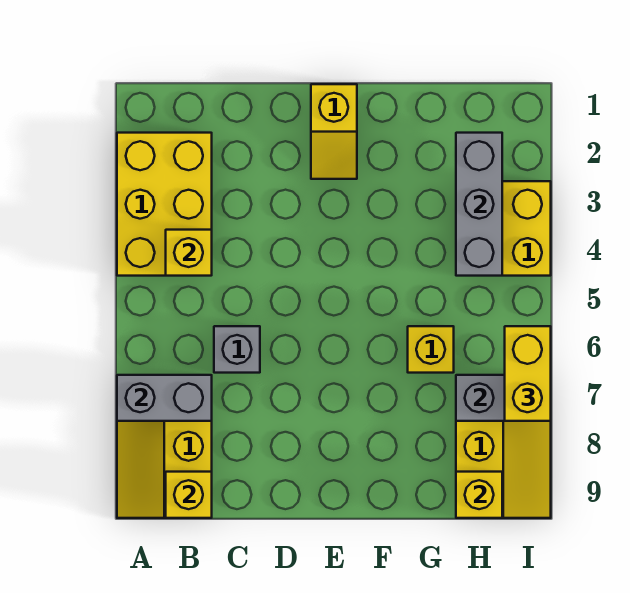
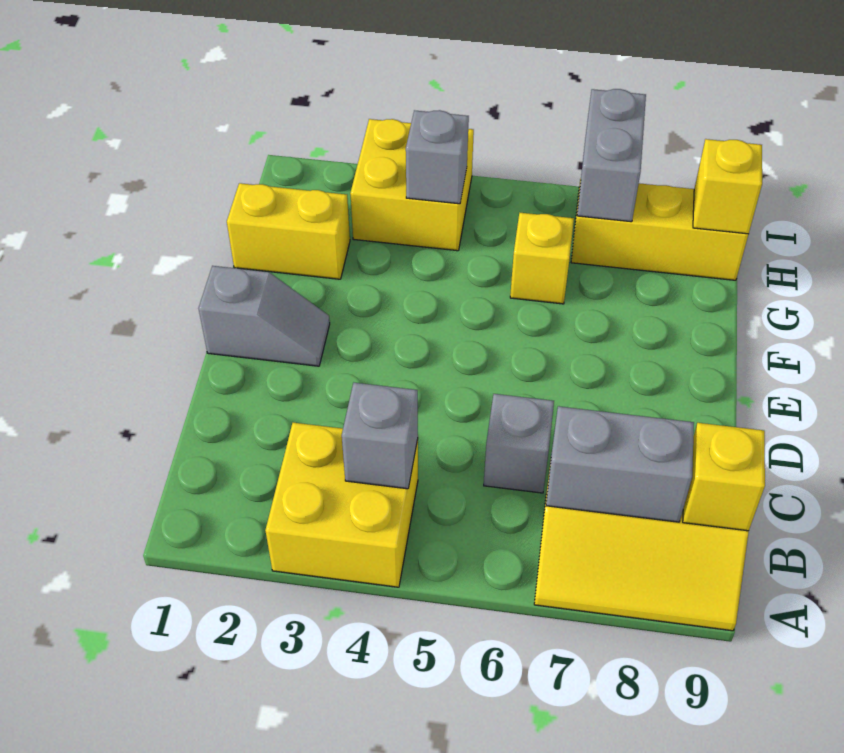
yellow 2x3 brick [117,133,212,276] -> yellow 2x2 brick [265,423,418,587]
grey 1x2 brick [117,375,212,421] -> grey 1x2 brick turned to [546,406,694,522]
yellow 1x1 brick [166,230,212,276] -> grey 1x1 brick [342,383,418,489]
yellow 1x2 slope [311,84,357,179] -> grey 1x2 slope [199,266,330,366]
grey 1x3 brick [456,133,502,276] -> grey 1x1 brick [406,110,469,204]
yellow 1x2 brick [505,326,551,421] -> yellow 1x2 brick moved to [227,183,350,279]

